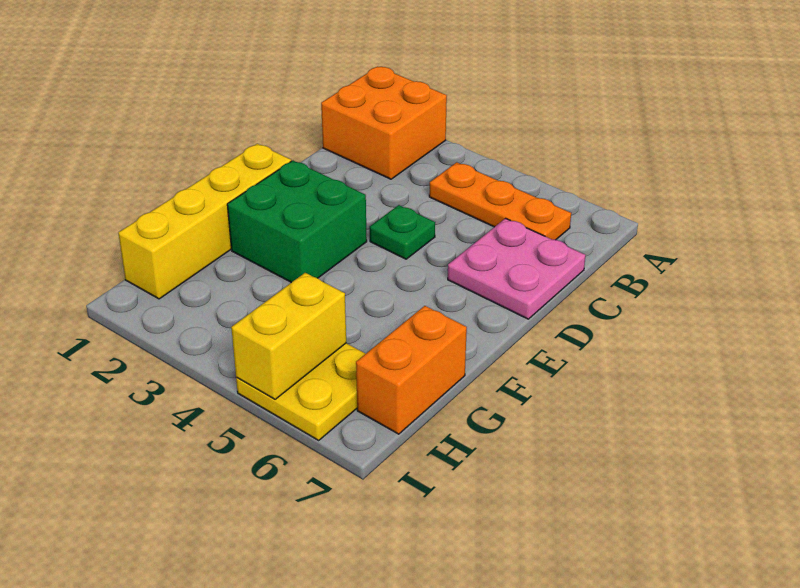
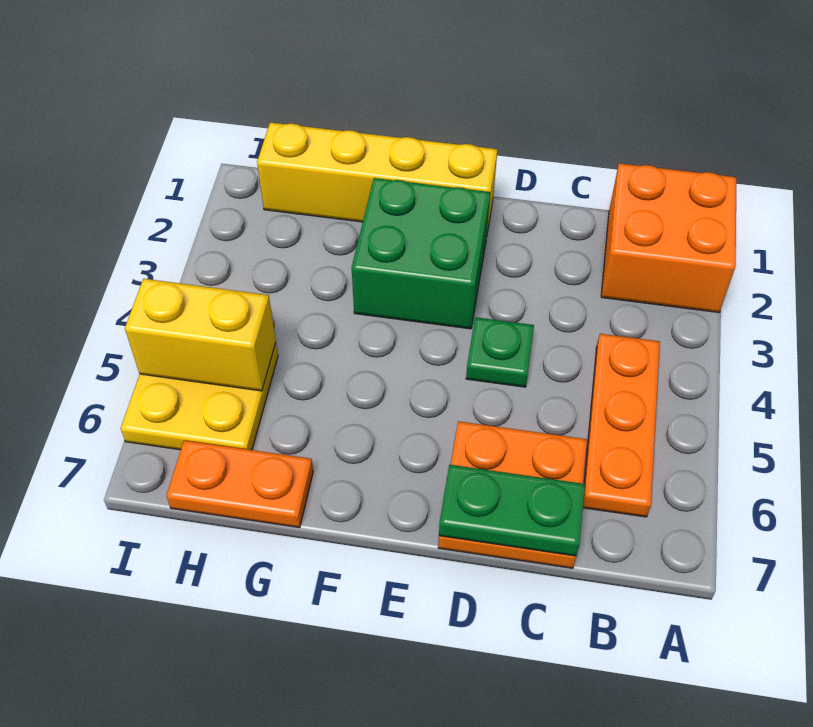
pink 2x2 plate [448,218,585,319] -> orange 2x2 plate [438,421,587,568]
none -> green 1x2 plate [439,465,585,556]
orange 1x2 brick [356,306,467,434] -> orange 1x2 plate [167,440,313,528]

